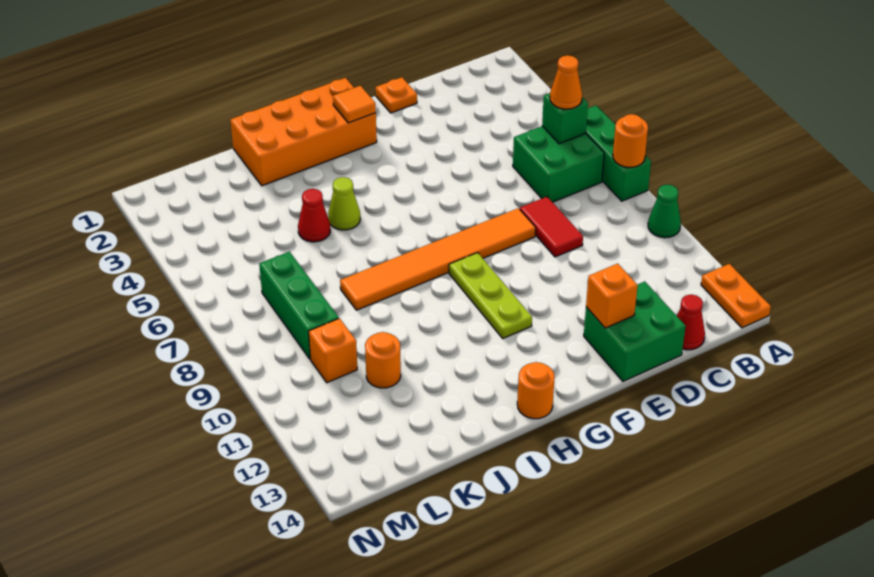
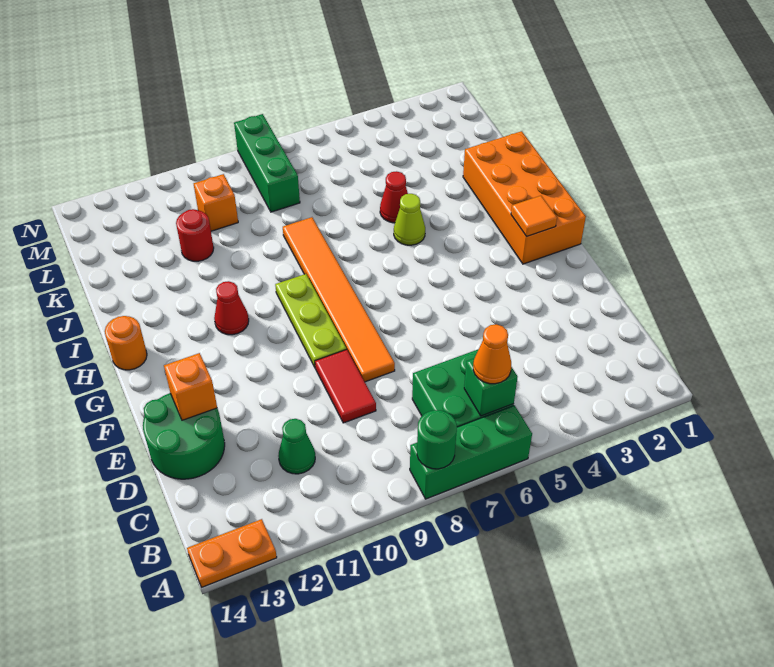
orange 1x1 round brick [613,114,648,167] -> green 1x1 round brick [417,410,457,469]
green 1x1 cone [648,184,681,238] -> green 1x1 cone moved to [278,419,315,474]
red 1x1 cone [677,295,705,350] -> red 1x1 cone moved to [214,281,249,335]
red 1x2 tile [520,197,583,257] -> red 1x2 tile turned to [315,349,376,423]
green 2x2 brick [584,281,685,381] -> green 2x2 round brick [143,393,225,479]
orange 1x1 plate [376,77,417,113] -> none
lime 1x3 plate [449,253,532,338] -> lime 1x3 plate turned to [275,274,346,367]
orange 1x1 round brick [365,332,401,388] -> red 1x1 round brick [176,209,214,261]
green 1x3 brick [259,252,339,359] -> green 1x3 brick turned to [234,114,300,212]

